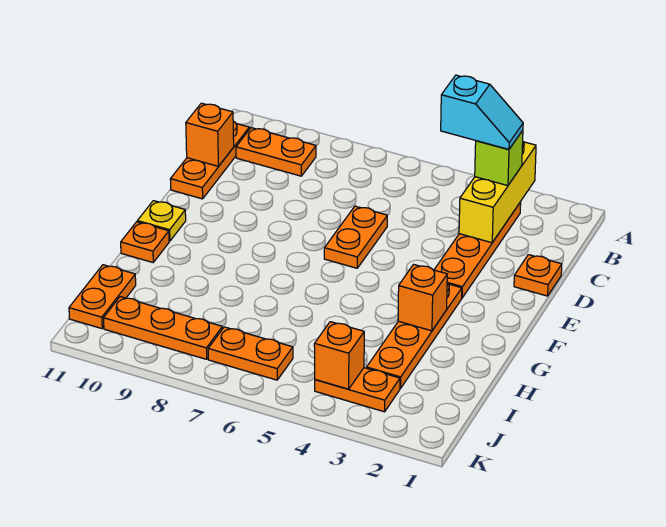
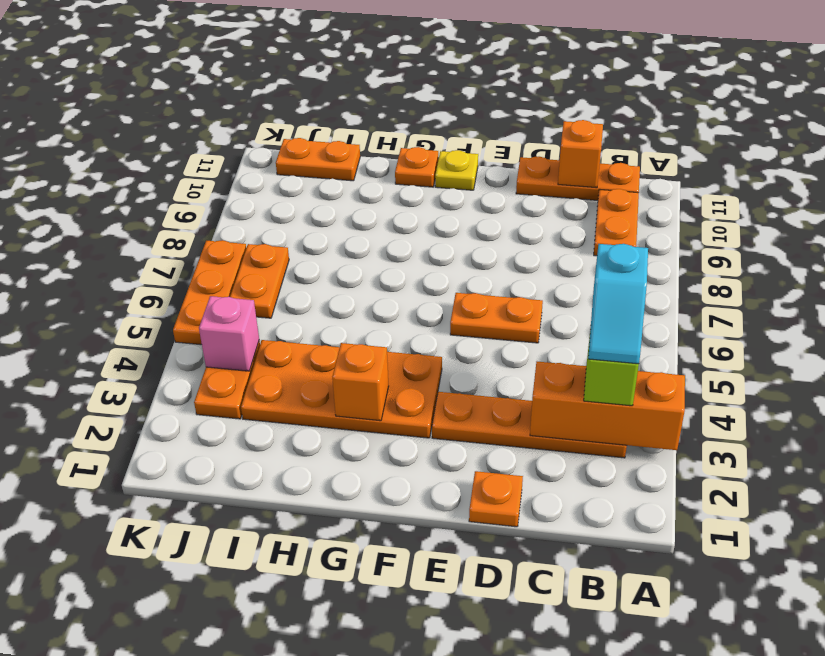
yellow 1x3 brick [459,142,536,243] -> orange 1x3 brick [530,362,685,450]
orange 1x4 plate [367,284,462,388] -> orange 2x4 plate [241,340,442,438]
orange 1x1 brick [314,322,364,389] -> pink 1x1 brick [199,296,259,371]
orange 1x3 plate [104,297,222,359] -> orange 1x3 plate moved to [173,240,246,345]

